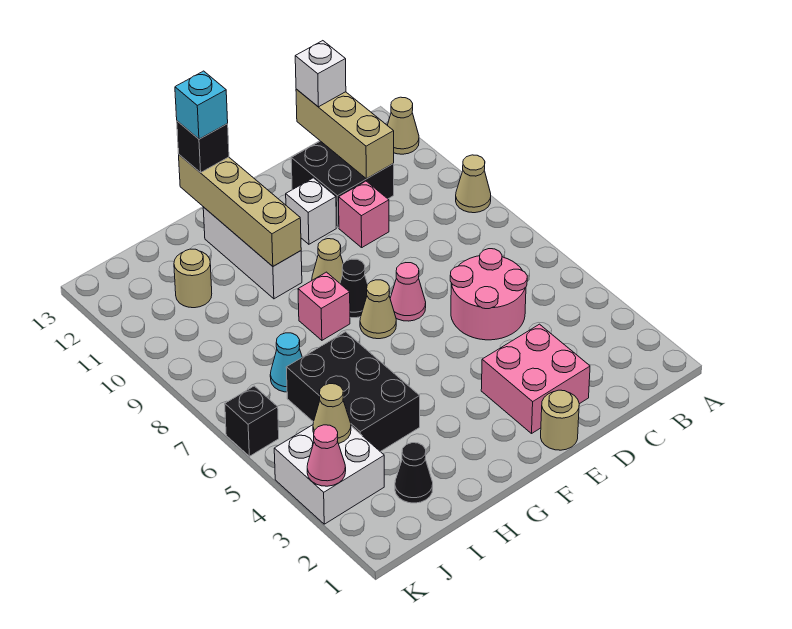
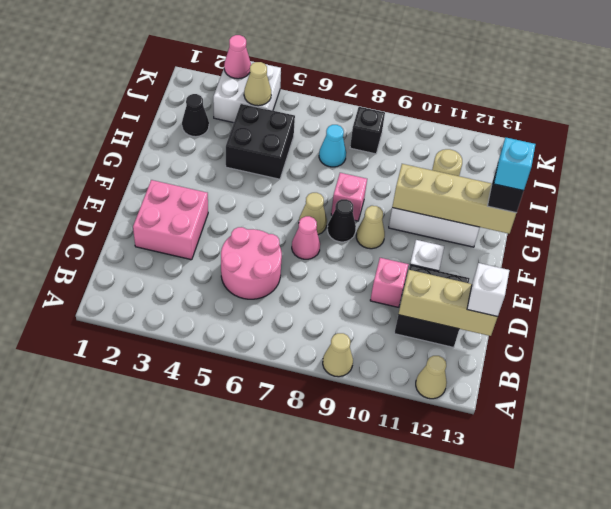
tan 1x1 round brick [541,390,579,450] -> none
black 2x3 brick [286,332,420,452] -> black 2x2 brick [226,104,295,179]
black 1x1 brick [225,386,279,456] -> black 1x1 brick moved to [350,107,385,154]

